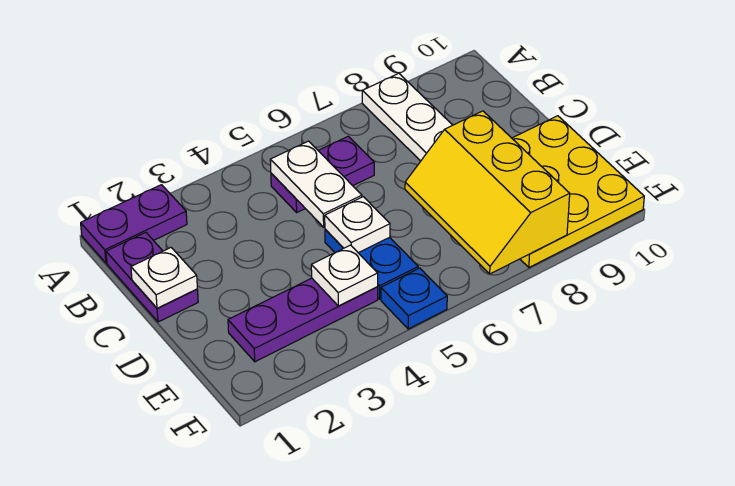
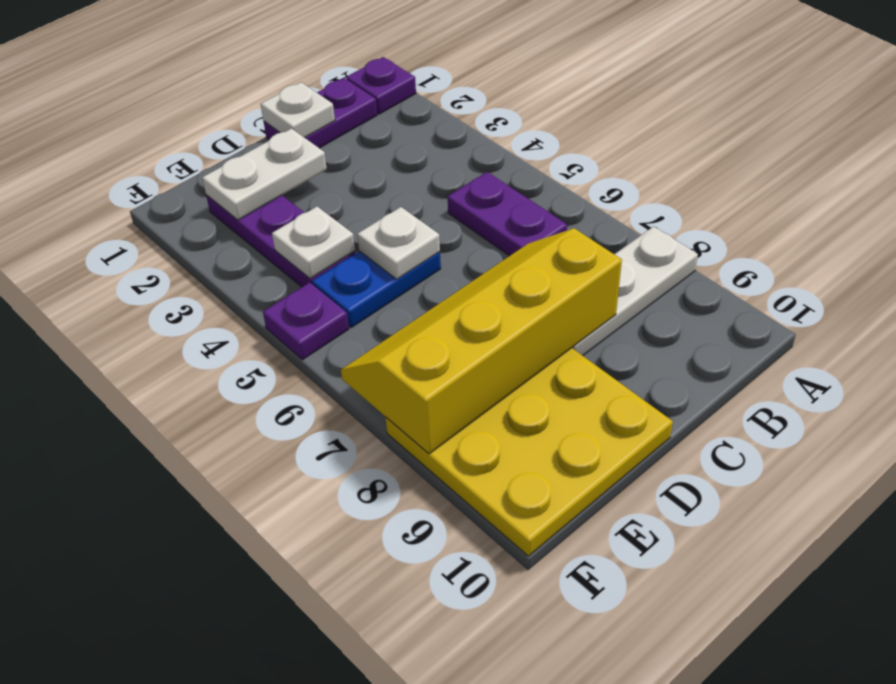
purple 1x2 plate [81,185,187,263] -> purple 1x1 plate [346,57,416,114]
white 1x2 plate [270,141,362,227] -> white 1x2 plate moved to [202,129,327,220]
yellow 2x3 slope [405,111,570,274] -> yellow 2x4 slope [341,228,622,454]
blue 1x1 plate [381,268,447,329] -> purple 1x1 plate [263,282,349,360]

